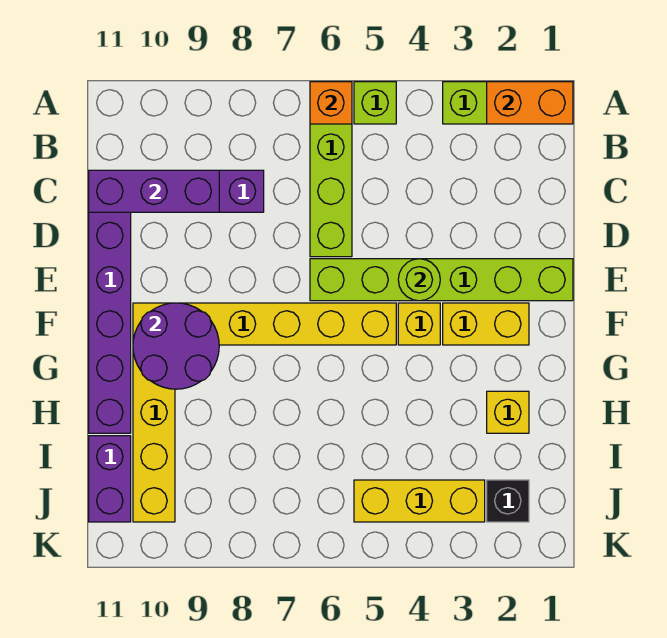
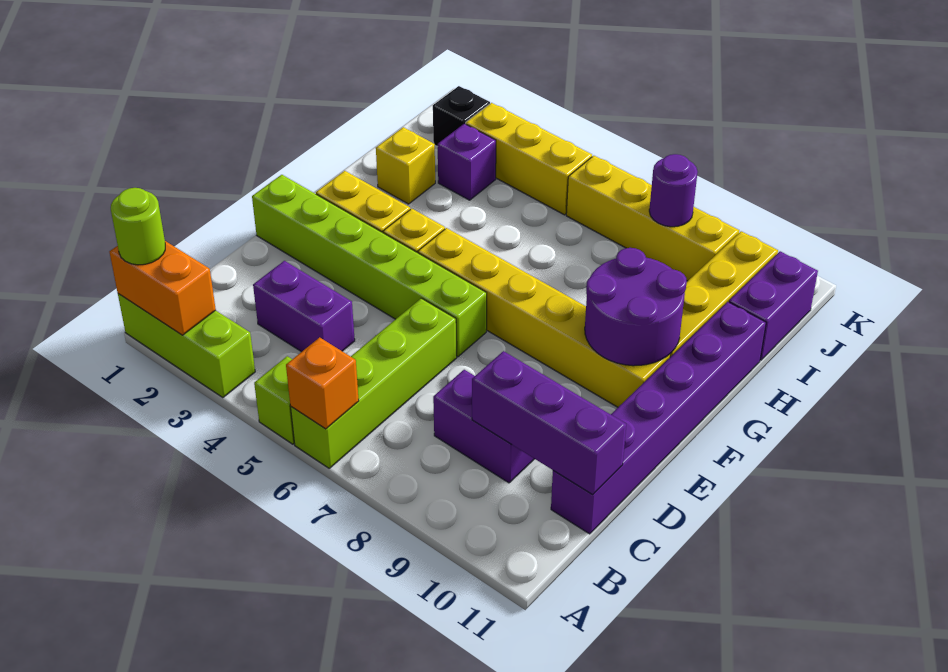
none -> purple 1x2 brick [253,261,355,352]
lime 1x1 round brick [398,259,440,301] -> lime 1x1 round brick moved to [111,188,165,265]
none -> purple 1x1 brick [438,124,496,200]
none -> yellow 1x4 brick [566,156,739,281]
none -> purple 1x1 round brick [649,154,698,227]

